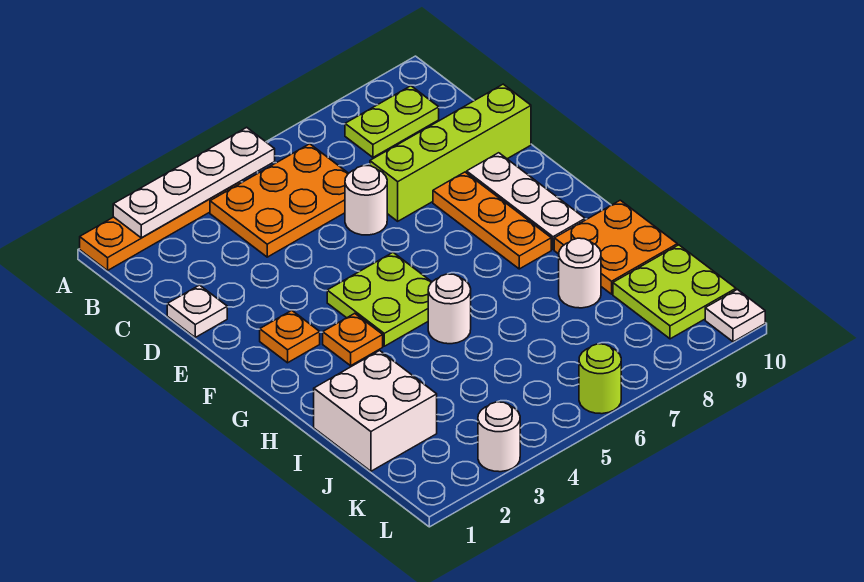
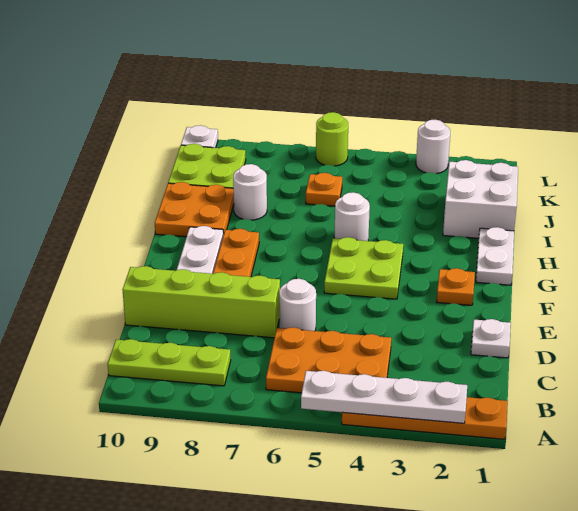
lime 1x2 plate [345,86,439,157] -> lime 1x3 plate [108,339,231,386]
none -> white 1x2 plate [476,227,514,285]
orange 1x1 plate [323,313,383,366] -> orange 1x1 plate moved to [306,173,342,206]

